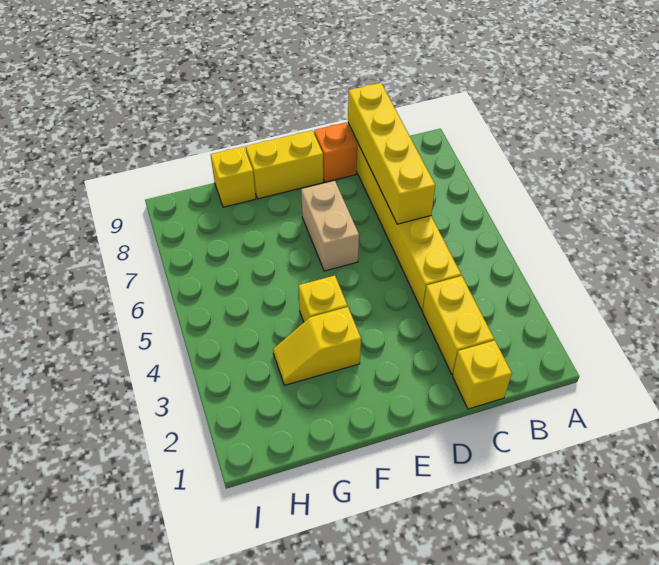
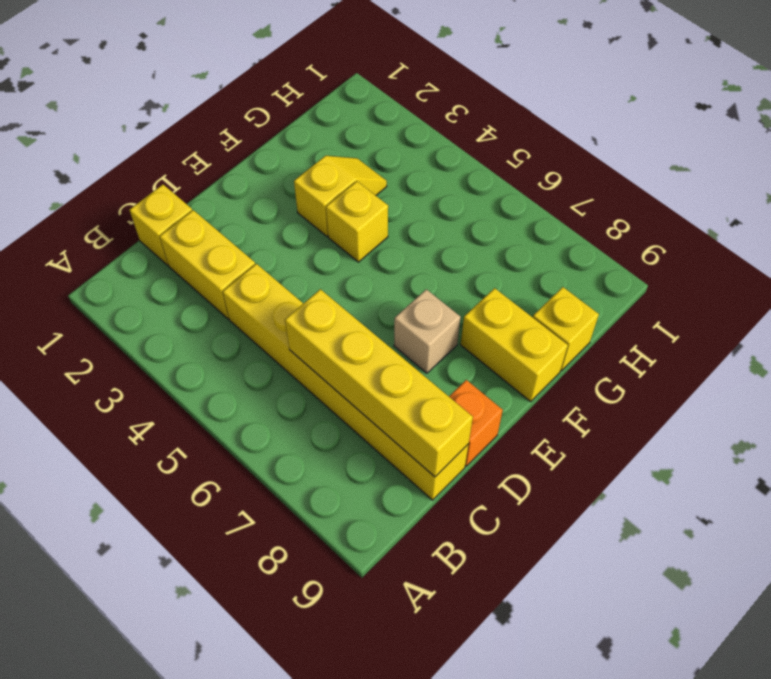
tan 1x2 brick [301,181,359,271] -> tan 1x1 brick [394,289,460,373]
yellow 1x2 brick [246,131,323,199] -> yellow 1x2 brick turned to [461,288,568,402]

